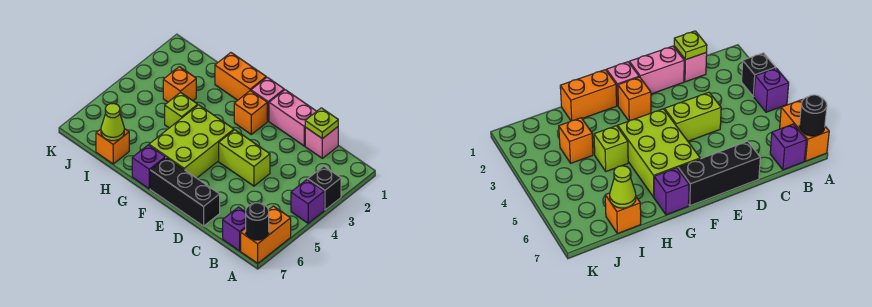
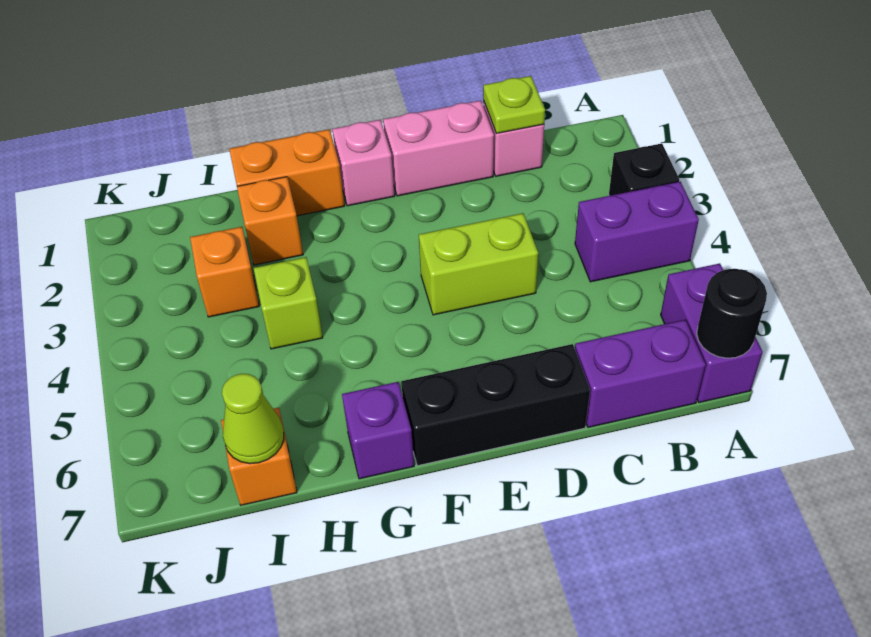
purple 1x1 brick [291,180,324,223] -> purple 1x2 brick [575,182,699,282]
orange 1x2 brick [241,206,291,263] -> purple 1x2 brick [661,263,763,402]
purple 1x1 brick [223,207,246,251] -> purple 1x2 brick [575,320,706,427]
orange 1x1 brick [234,91,267,134] -> orange 1x1 brick moved to [237,177,303,265]
lime 2x3 brick [149,105,234,178] -> none

